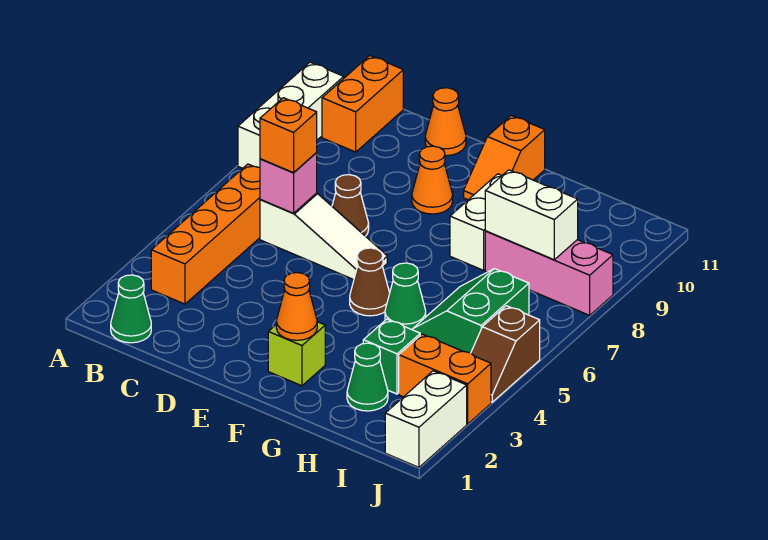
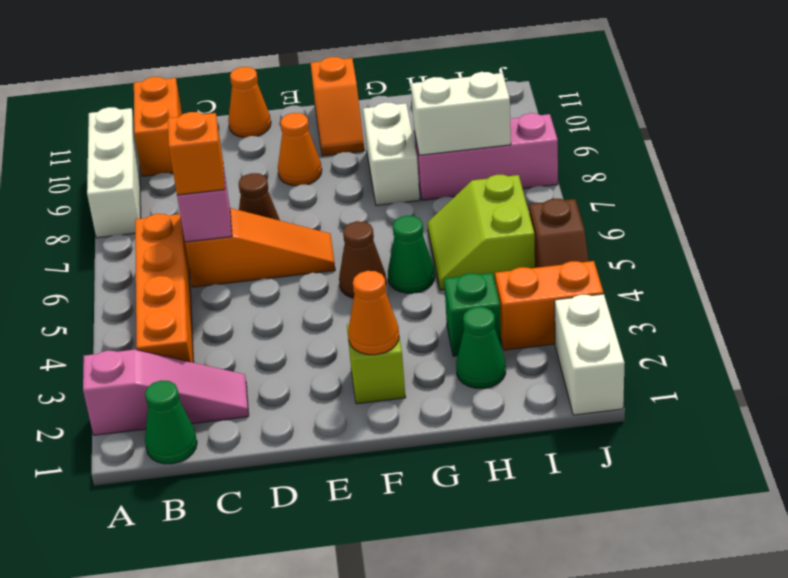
none -> pink 1x3 slope [83,350,249,435]
white 1x3 slope [260,193,387,280] -> orange 1x3 slope [185,208,335,287]
green 2x2 slope [412,269,529,353] -> lime 2x2 slope [428,175,535,290]

